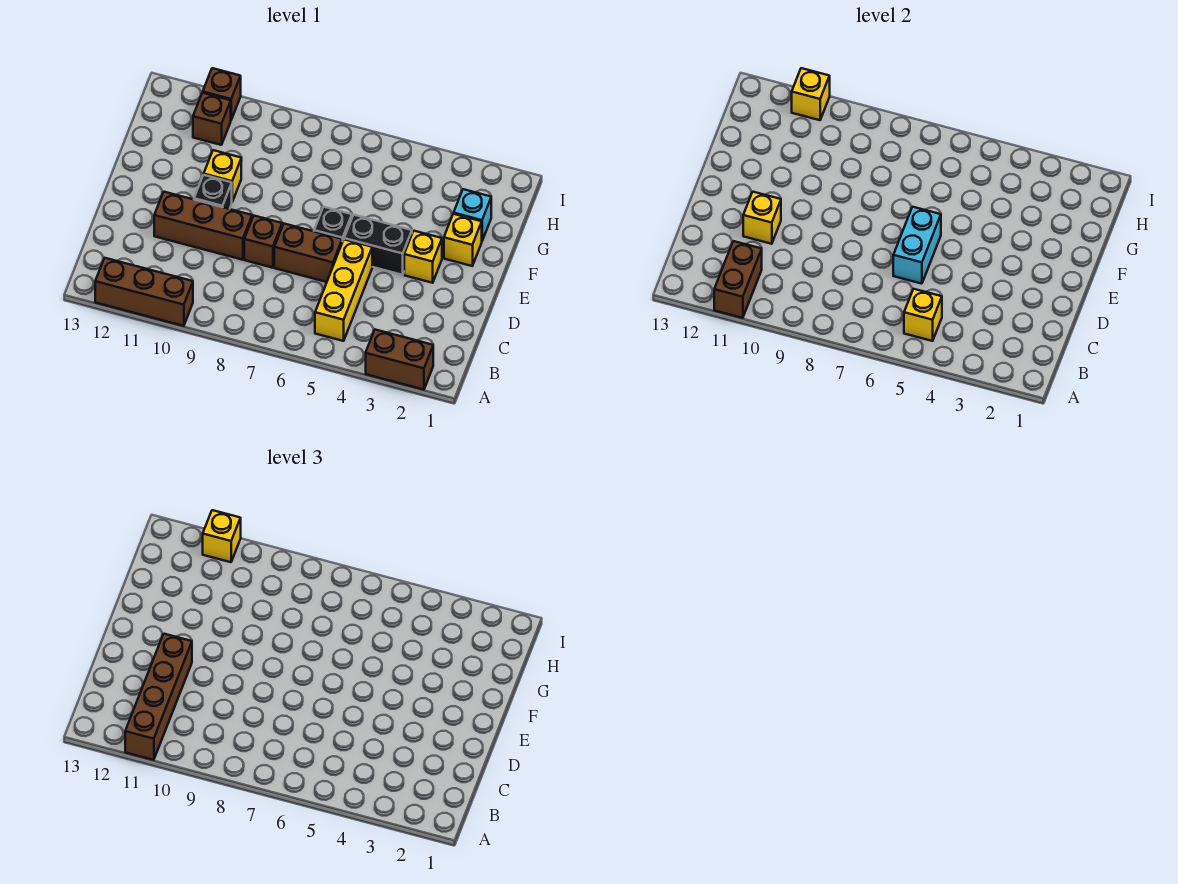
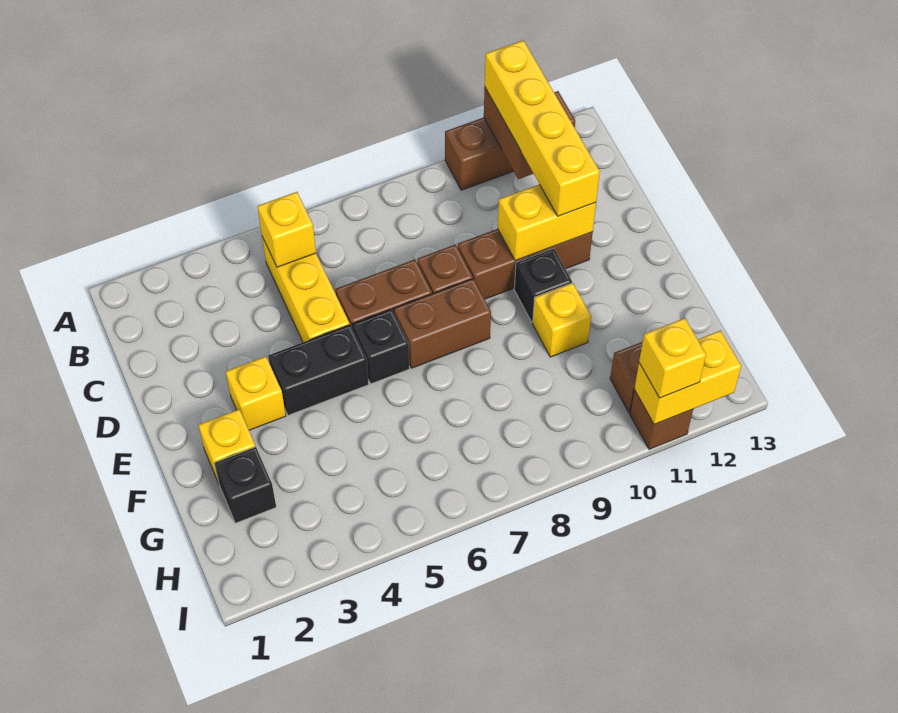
brown 1x2 brick [366,330,433,390] -> brown 1x2 brick moved to [394,279,491,368]
brown 1x4 brick [125,634,192,760] -> yellow 1x4 brick [485,40,600,216]
cyan 1x2 brick [893,207,941,284] -> none
yellow 1x1 brick [743,192,781,244] -> yellow 1x2 brick [498,184,596,261]
cyan 1x1 brick [454,189,491,240] -> black 1x1 brick [214,447,276,523]
yellow 1x1 brick [792,68,830,120] -> yellow 1x2 brick [634,331,741,424]

